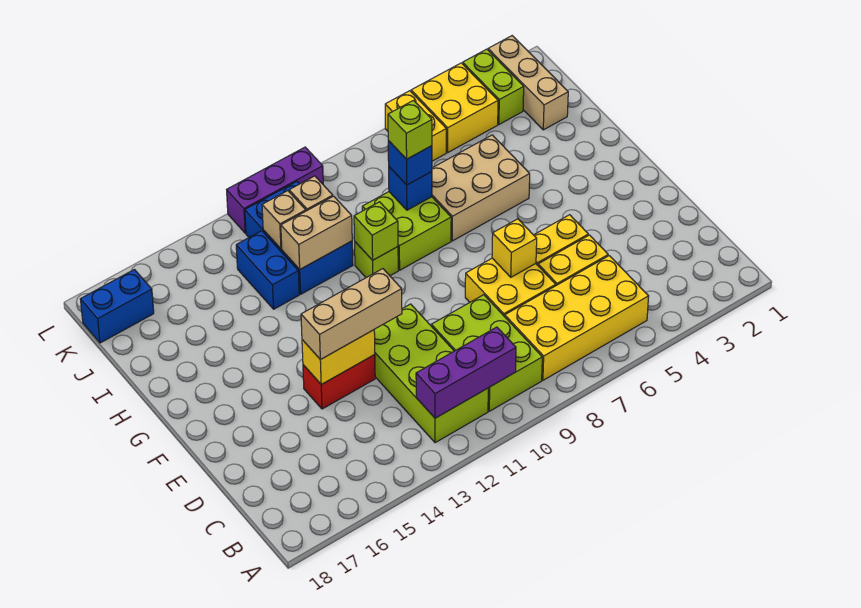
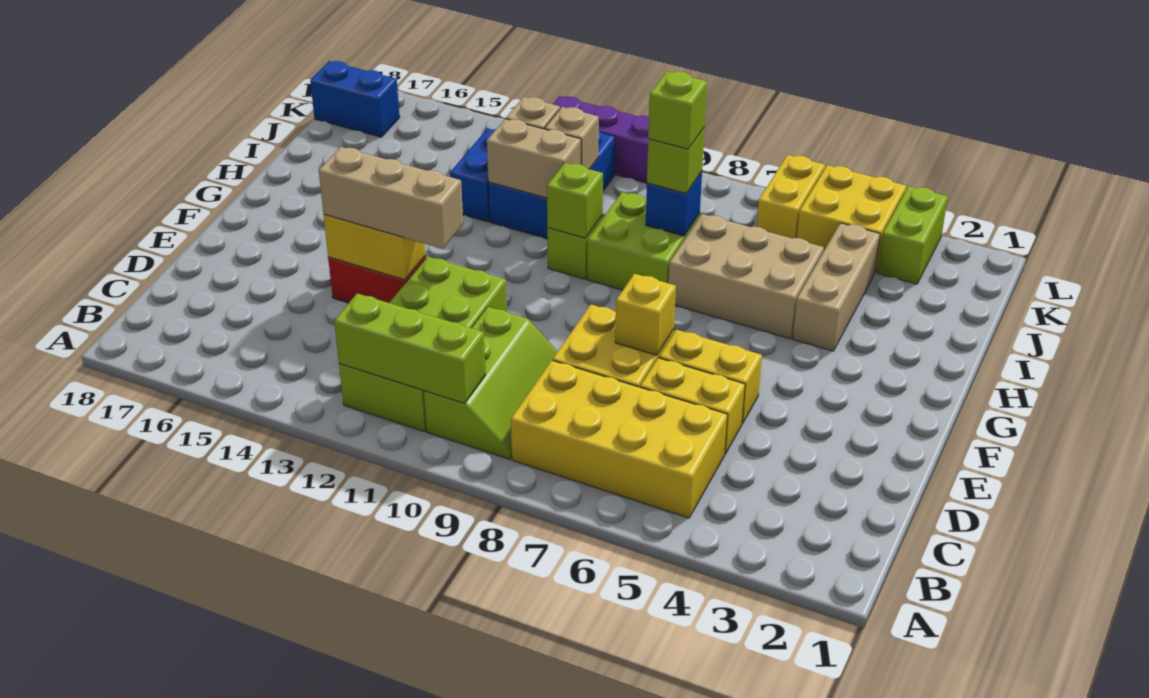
lime 2x3 brick [431,295,542,411] -> lime 2x3 slope [424,307,557,459]
purple 1x3 brick [416,327,516,418] -> lime 1x3 brick [334,293,485,403]
blue 1x1 brick [388,141,432,185] -> lime 1x1 brick [647,127,705,193]
tan 1x3 brick [488,36,568,130] -> tan 1x3 brick moved to [793,223,880,351]

